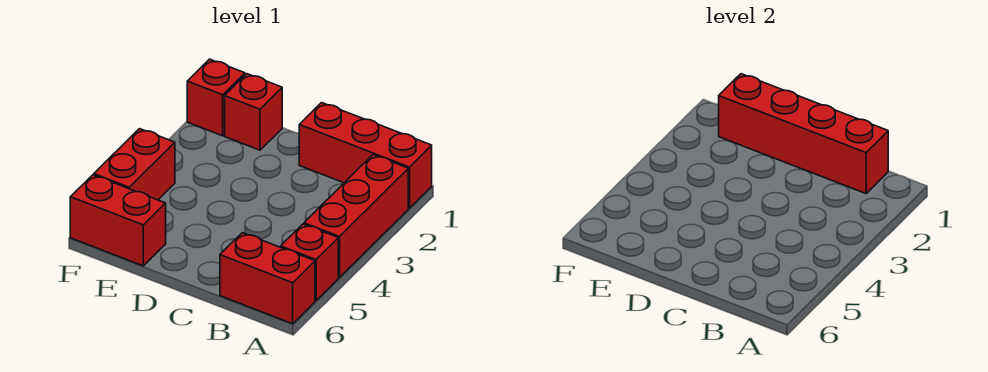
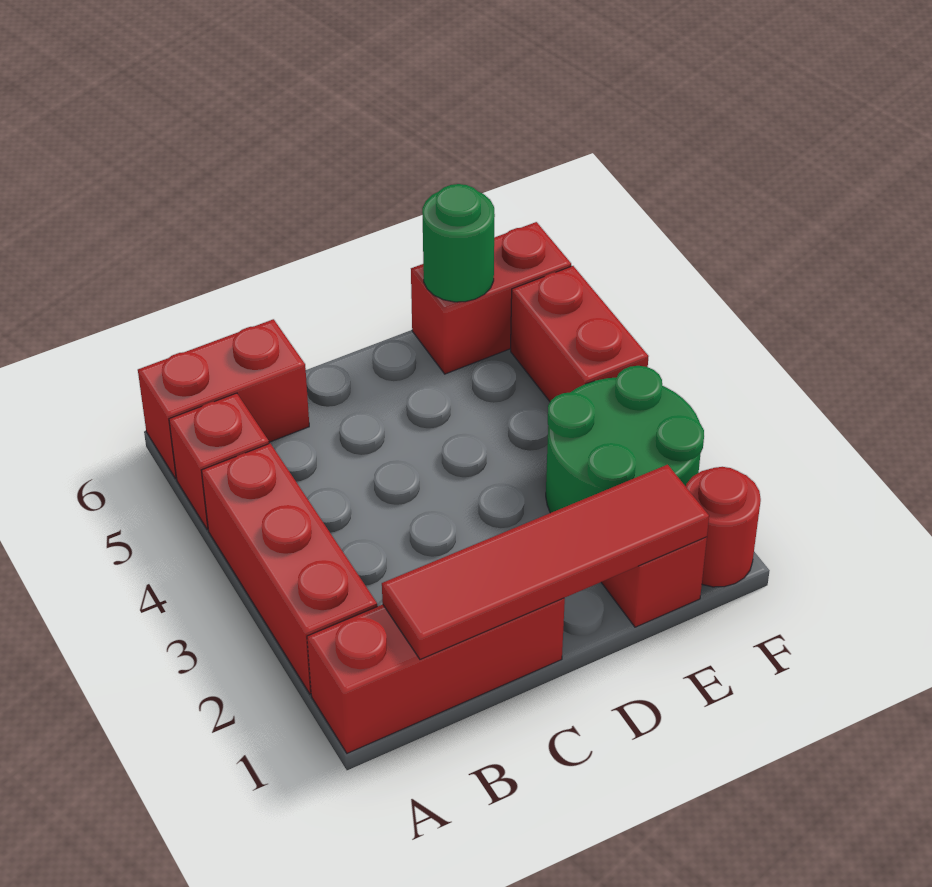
red 1x4 brick [719,74,888,194] -> red 1x4 tile [382,465,709,659]
none -> green 2x2 round brick [546,366,704,513]
none -> green 1x1 round brick [422,184,495,302]
red 1x1 brick [187,59,245,136] -> red 1x1 round brick [686,467,761,587]

